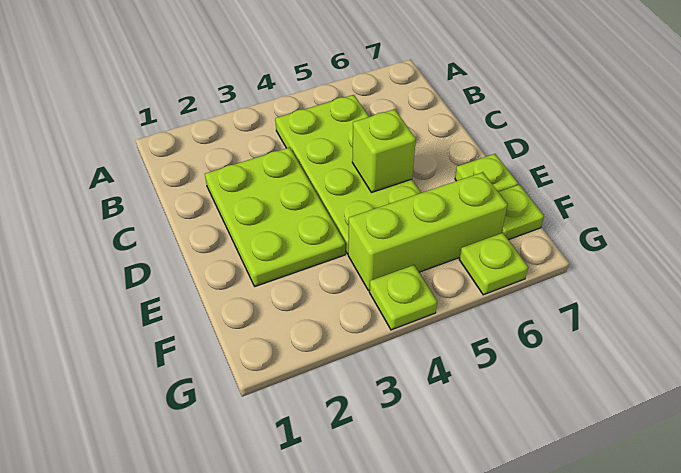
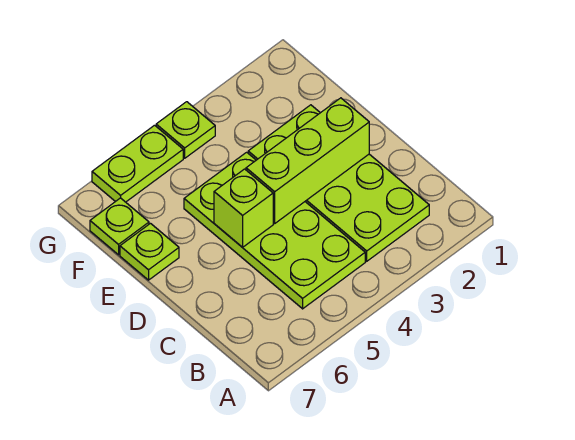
lime 2x3 plate [205,147,345,286] -> lime 2x4 plate [248,105,429,261]
lime 1x3 brick [348,172,507,291] -> lime 1x3 brick moved to [246,98,369,223]
lime 1x1 plate [459,233,528,295] -> lime 1x2 plate [92,125,183,202]

